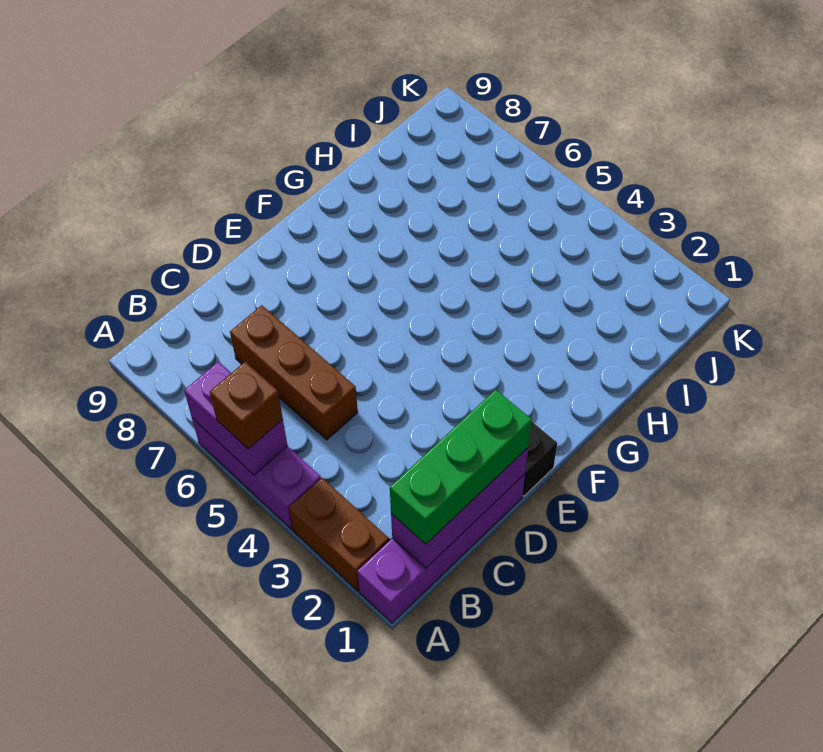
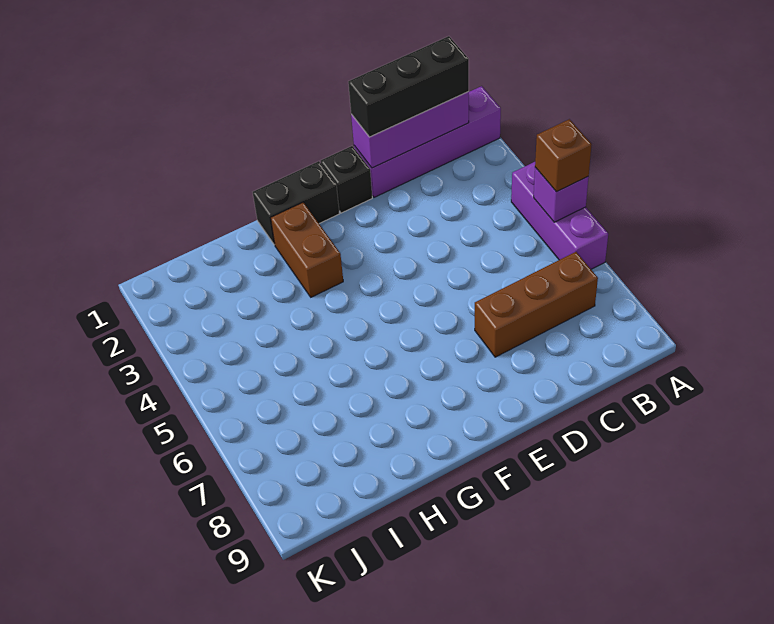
brown 1x2 brick [289,478,389,591] -> brown 1x2 brick moved to [271,202,343,297]
purple 1x2 brick [184,362,287,475] -> purple 1x1 brick [534,167,589,222]
green 1x3 brick [390,390,532,544] -> black 1x3 brick [348,36,469,137]
brown 1x3 brick [230,305,358,440] -> brown 1x3 brick turned to [475,252,598,357]
none -> black 1x2 brick [253,161,340,245]

